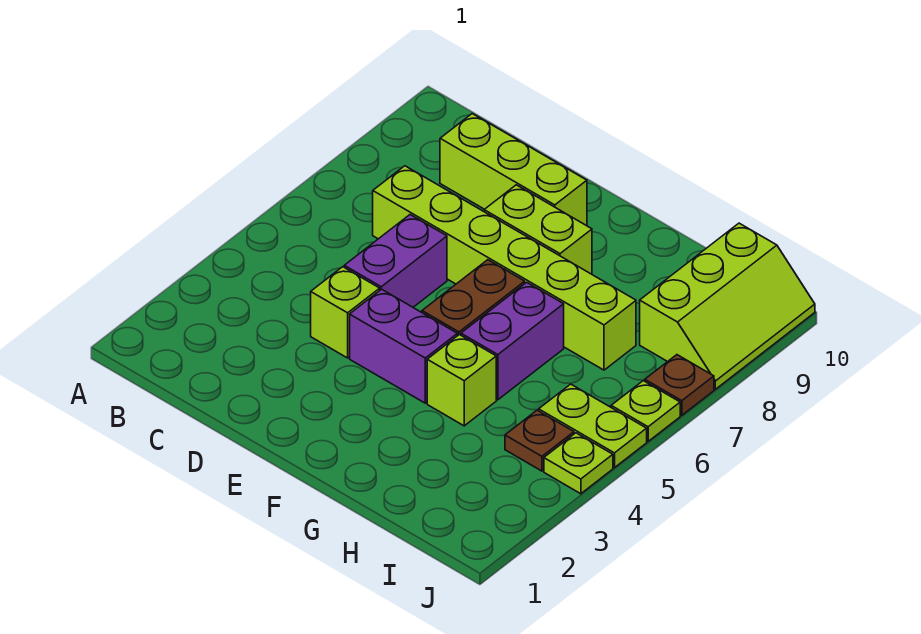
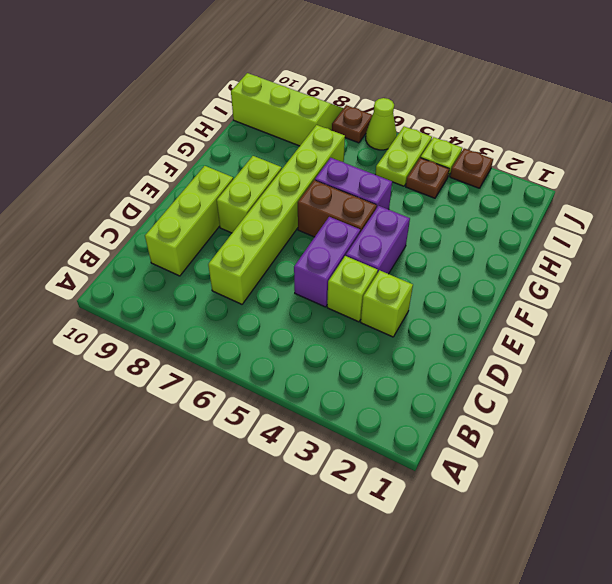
purple 1x2 brick [344,215,447,307] -> purple 1x2 brick turned to [294,217,360,307]
lime 1x1 brick [427,335,496,426] -> lime 1x1 brick moved to [361,270,413,337]
none -> brown 1x1 plate [450,148,493,188]
lime 1x1 plate [611,381,680,441] -> lime 1x1 cone [366,98,397,150]

